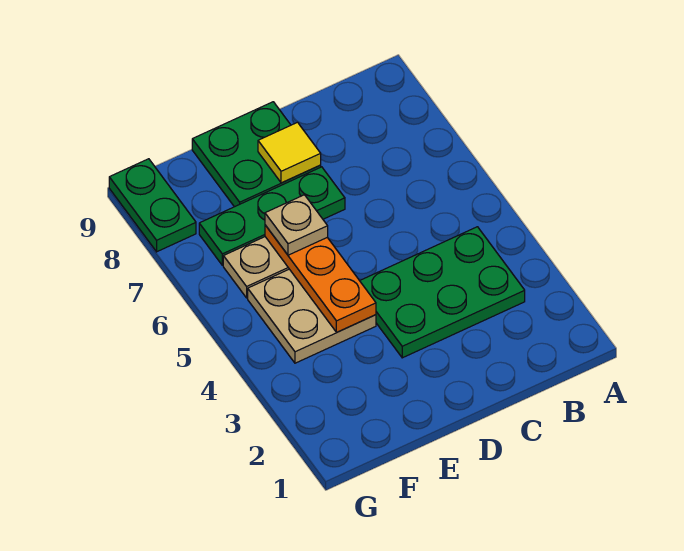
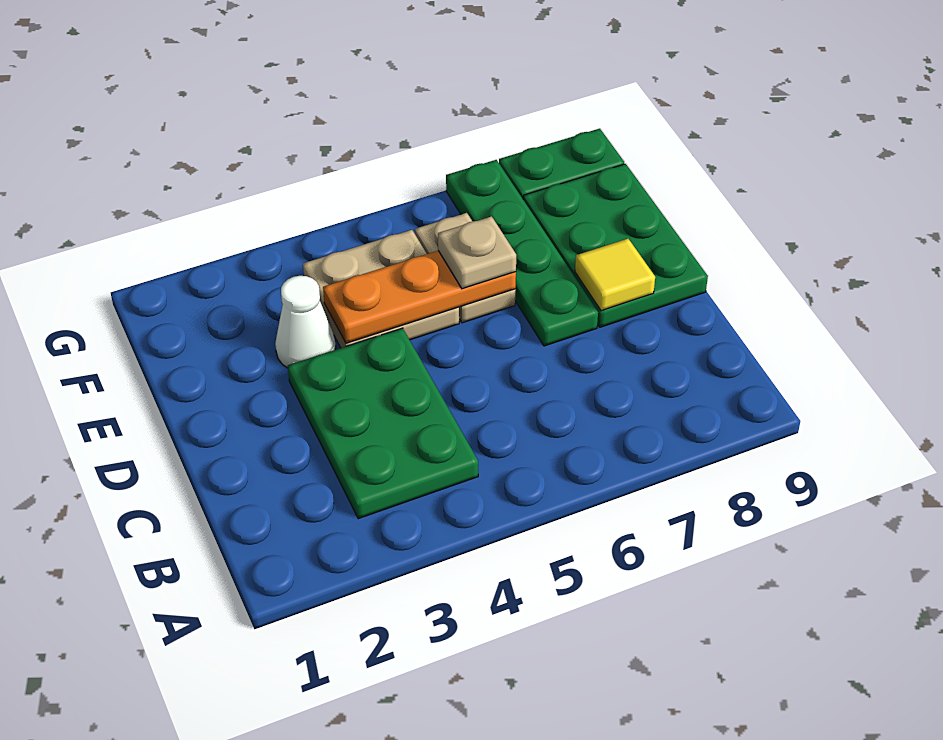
green 1x3 plate [199,167,345,265] -> green 1x4 plate [446,160,598,346]
green 2x2 plate [192,102,321,207] -> green 2x3 plate [523,164,708,327]
none -> white 1x1 cone [275,276,336,368]

